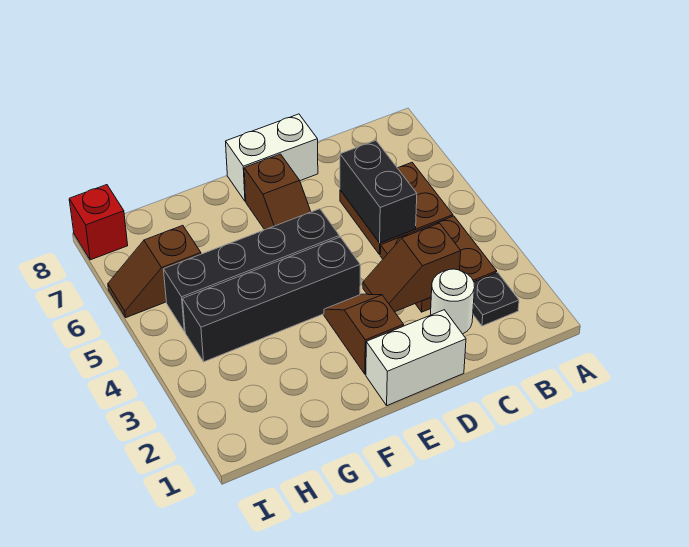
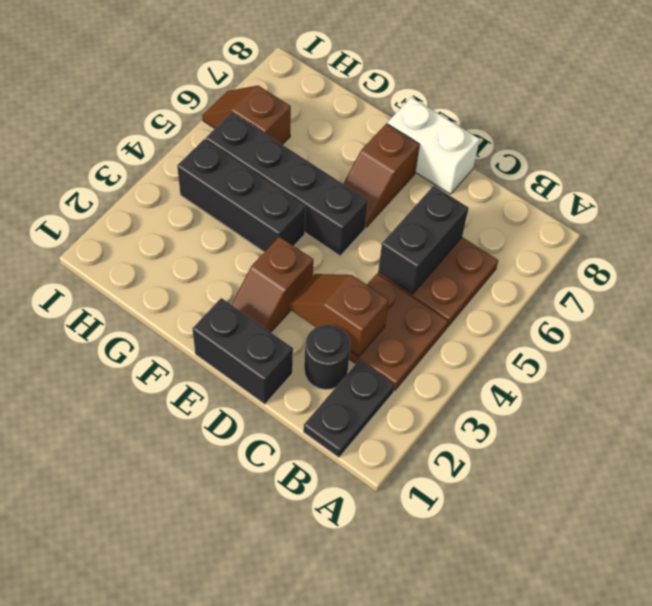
black 1x1 plate [473,272,519,326] -> black 1x2 plate [303,360,395,458]
white 1x1 round brick [431,269,475,334] -> black 1x1 round brick [304,325,350,390]
white 1x2 brick [366,310,466,405] -> black 1x2 brick [192,298,293,404]
brown 1x2 slope [324,294,404,374] -> brown 1x2 slope turned to [231,237,314,332]
black 1x4 brick [183,237,360,362] -> black 1x3 brick [177,139,306,252]
red 1x1 brick [69,185,128,260] -> none

